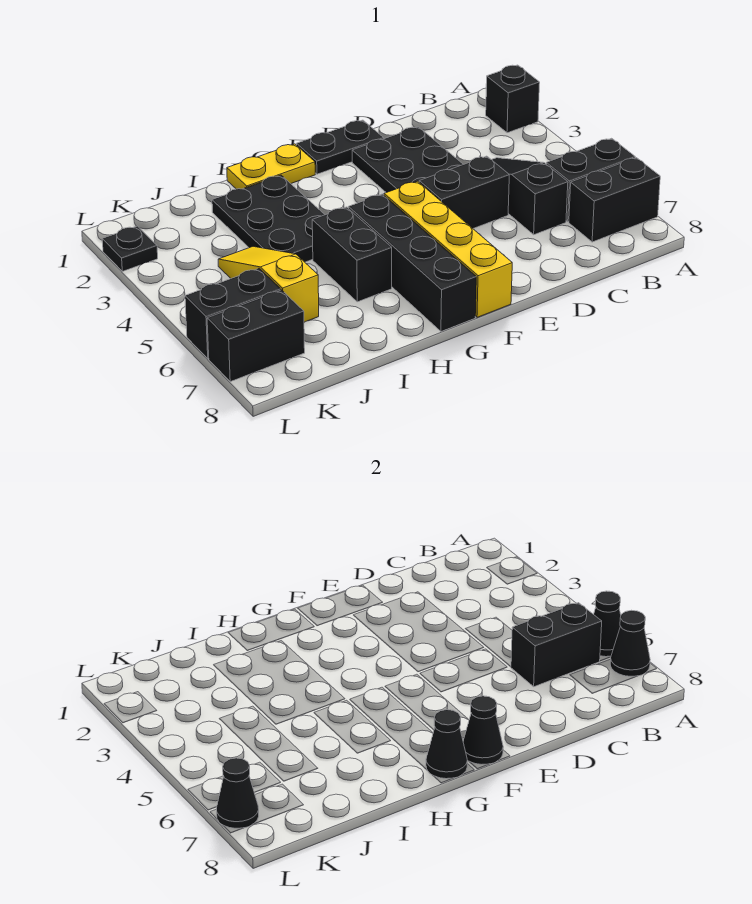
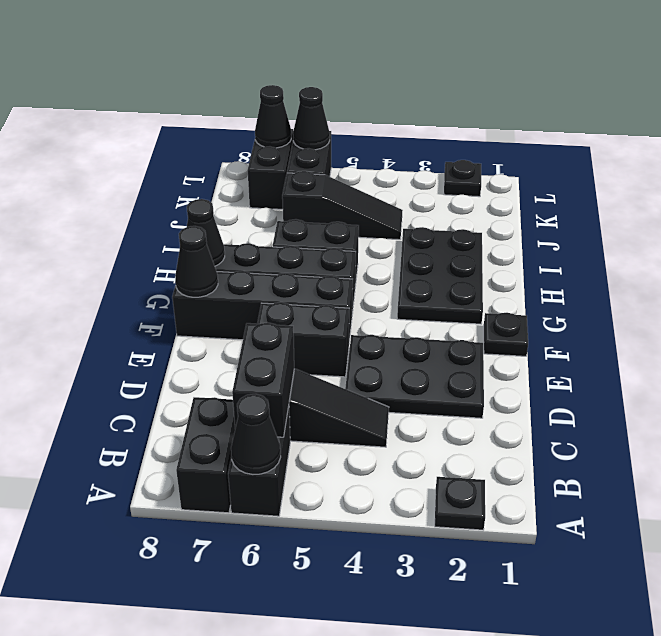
black 1x1 brick [486,65,540,133] -> black 1x1 plate [435,477,485,530]
black 1x1 cone [610,610,650,676] -> black 1x1 cone moved to [293,87,330,150]
black 1x2 brick [419,156,509,228] -> black 1x2 brick turned to [257,302,349,377]
black 1x2 plate [297,120,384,174] -> black 1x1 plate [484,313,528,356]
yellow 1x4 brick [384,181,512,317] -> black 1x4 brick [172,271,353,341]
yellow 1x2 plate [227,144,315,189] -> none
black 2x3 plate [212,175,325,262] -> black 2x3 plate turned to [397,227,483,324]
yellow 1x3 slope [218,246,319,322] -> black 1x3 slope [282,171,403,240]

